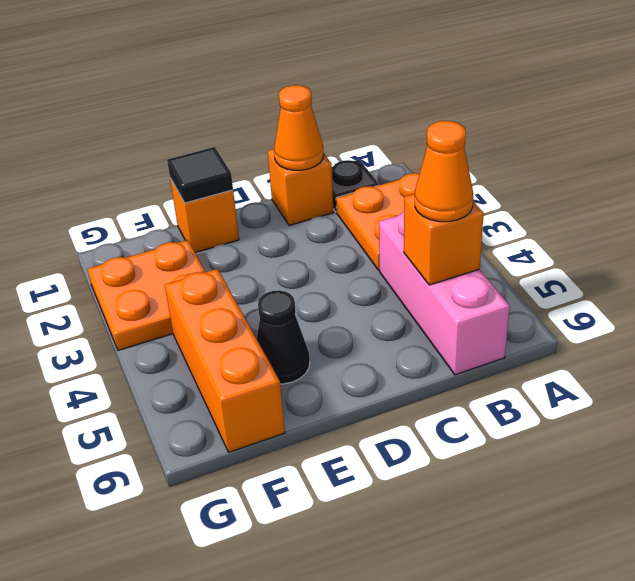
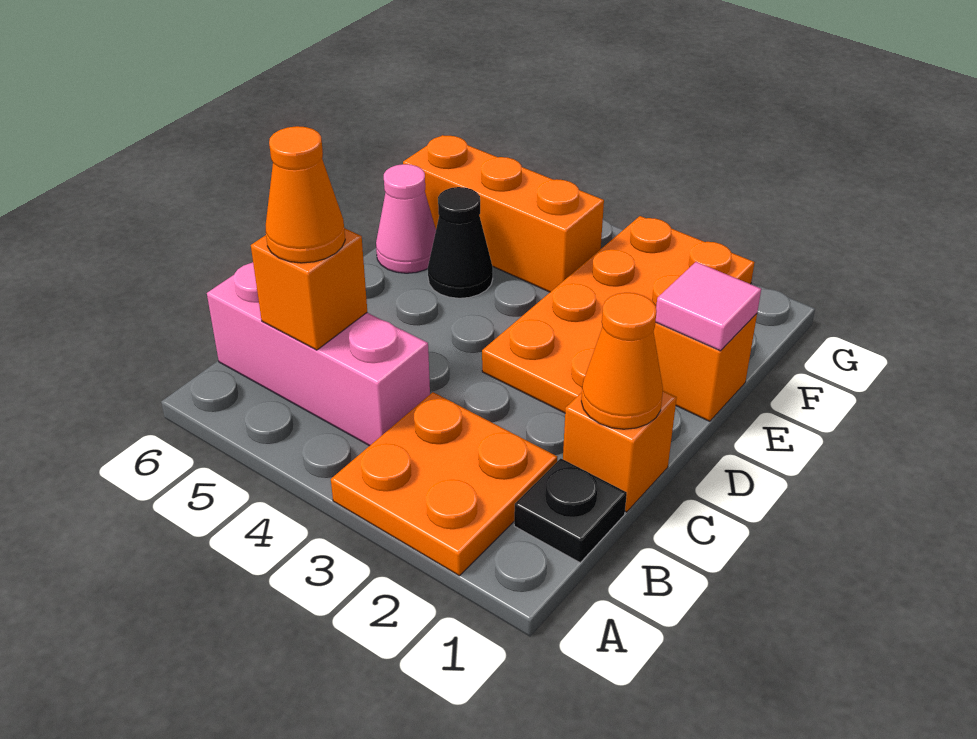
black 1x1 tile [167,147,233,203] -> pink 1x1 tile [656,262,761,351]
none -> pink 1x1 cone [376,164,436,273]
orange 2x2 plate [88,240,205,350] -> orange 2x4 plate [482,216,755,413]

